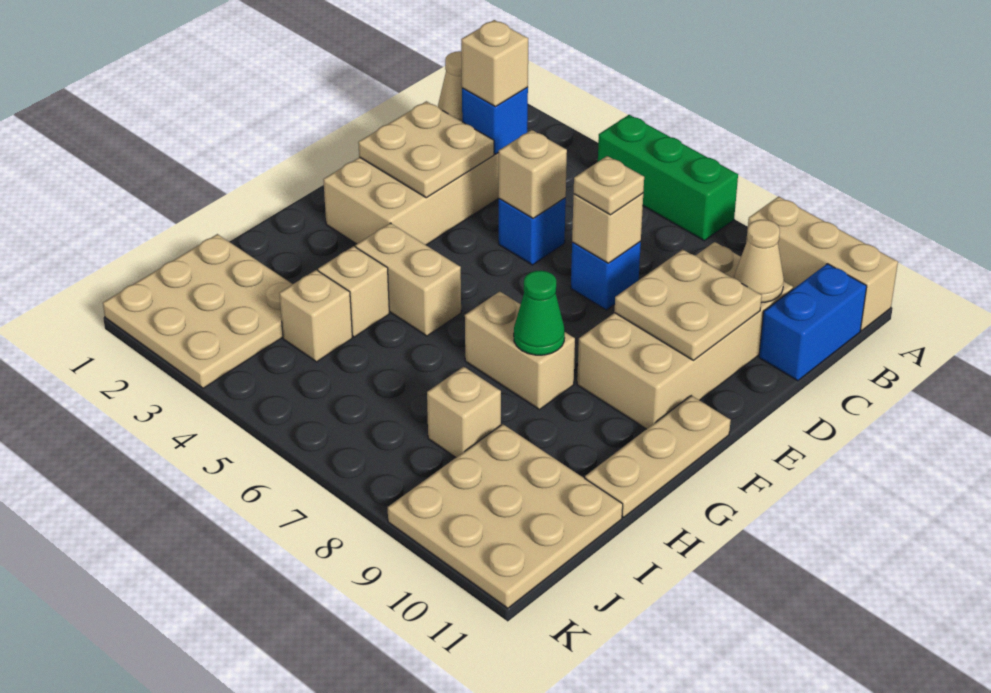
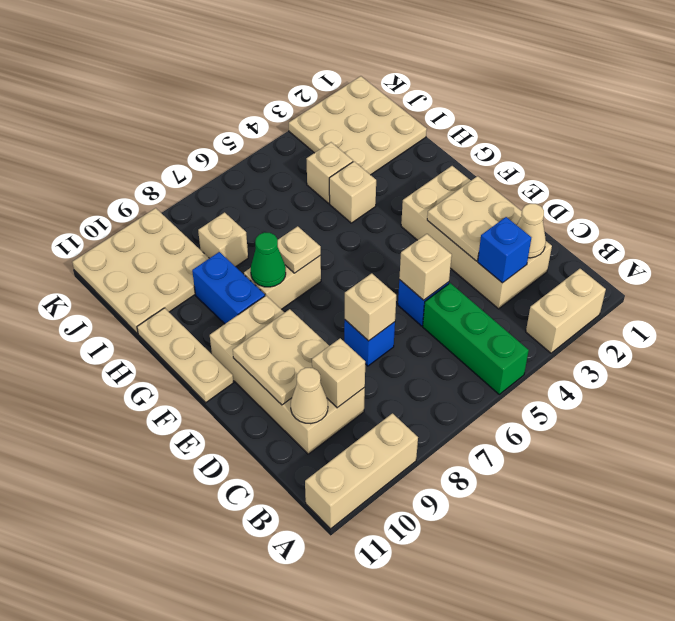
green 1x3 brick [598,115,738,241] -> green 1x3 brick turned to [423,283,529,394]
blue 1x2 brick [759,264,867,381] -> blue 1x2 brick moved to [192,252,265,324]
tan 1x1 brick [461,20,528,107] -> tan 1x1 brick moved to [312,338,365,408]
tan 1x1 plate [574,156,644,215] -> tan 1x1 plate moved to [278,226,321,273]
tan 1x2 brick [355,223,461,336] -> tan 1x2 brick moved to [526,269,606,353]

